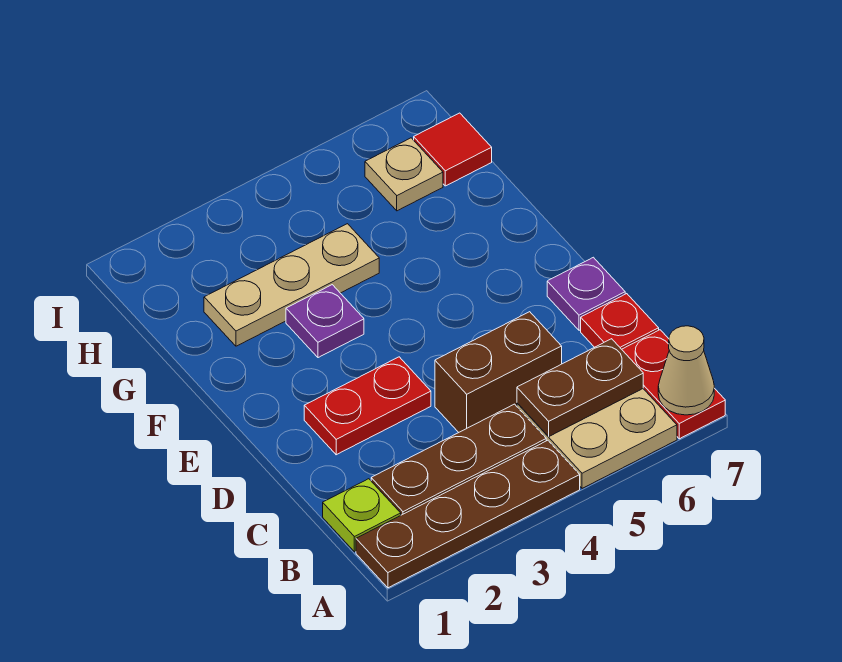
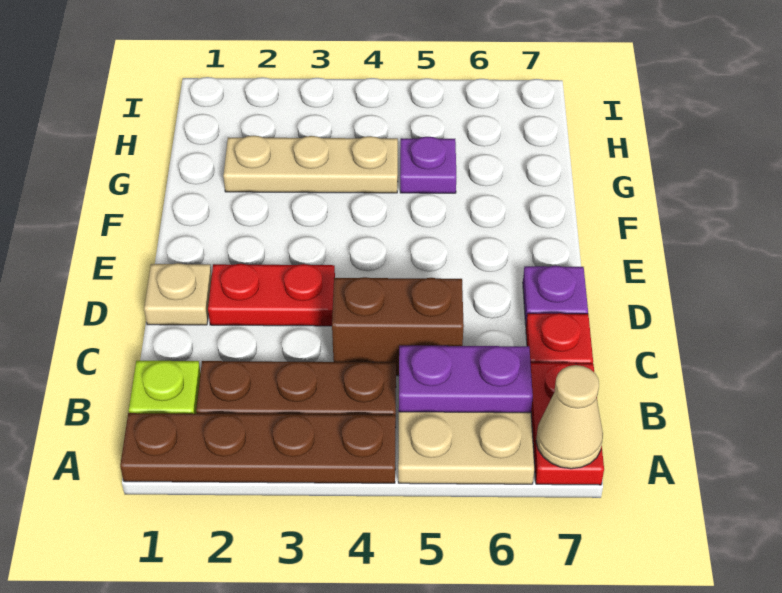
brown 1x2 plate [517,339,643,437] -> purple 1x2 plate [399,346,533,413]
purple 1x1 plate [286,285,364,358] -> purple 1x1 plate moved to [400,137,456,193]
tan 1x1 plate [365,138,443,211] -> tan 1x1 plate moved to [144,263,212,325]
red 1x1 tile [414,113,492,186] -> none

